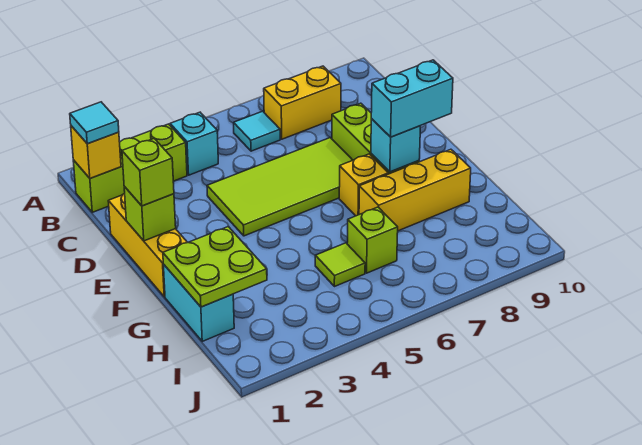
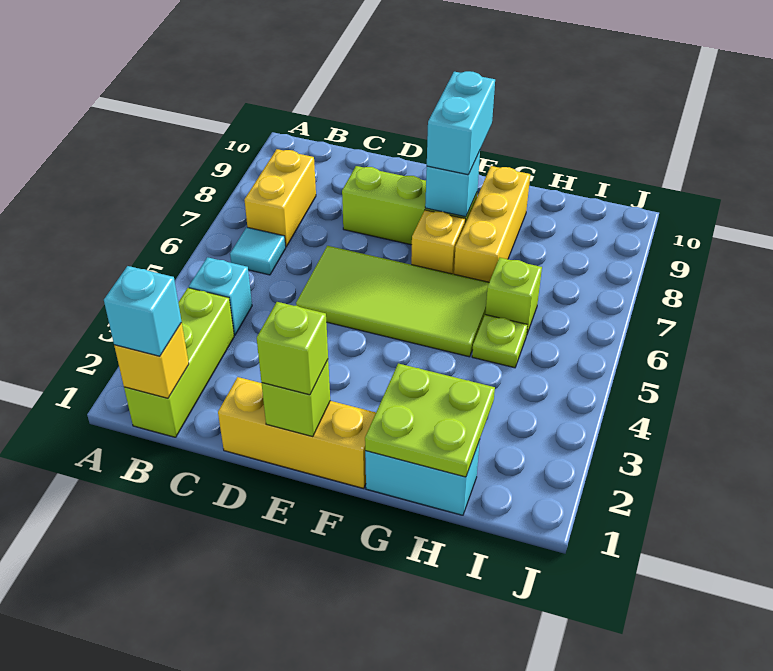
cyan 1x1 tile [70,102,119,144] -> cyan 1x1 brick [104,266,182,356]
lime 2x4 tile [207,138,353,236] -> lime 2x4 tile turned to [296,246,489,357]
lime 1x1 tile [315,243,365,287] -> lime 1x1 plate [472,315,528,368]

